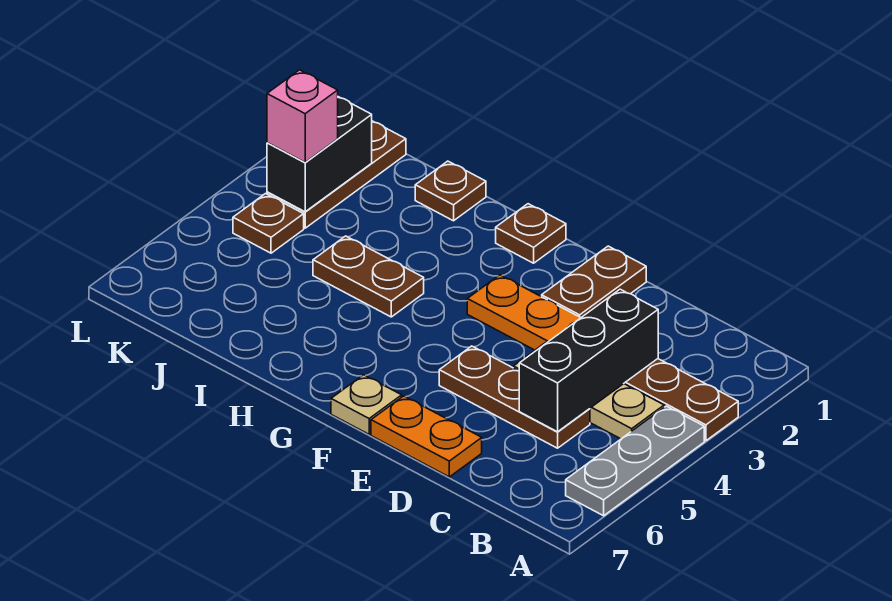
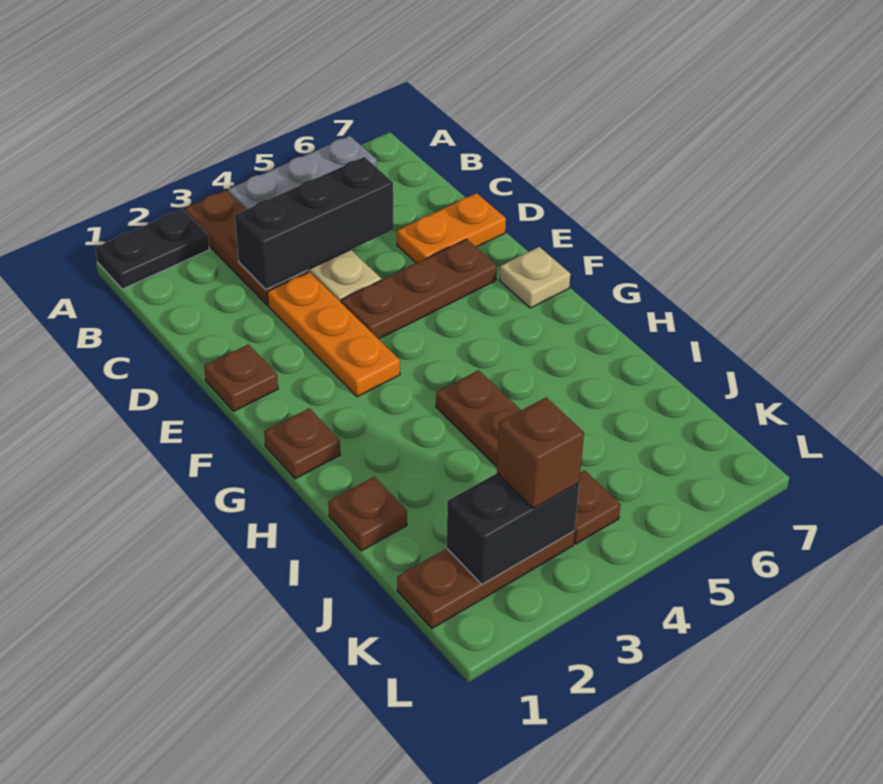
none -> black 1x2 plate [95,209,209,289]
brown 1x3 plate [439,346,590,448] -> brown 1x3 plate turned to [341,239,497,339]
orange 1x2 plate [371,396,482,477] -> orange 1x2 plate turned to [397,193,506,263]
brown 1x2 plate [542,246,646,318] -> brown 1x1 plate [204,344,278,411]
pink 1x1 brick [267,70,338,162] -> brown 1x1 brick [497,397,584,508]

